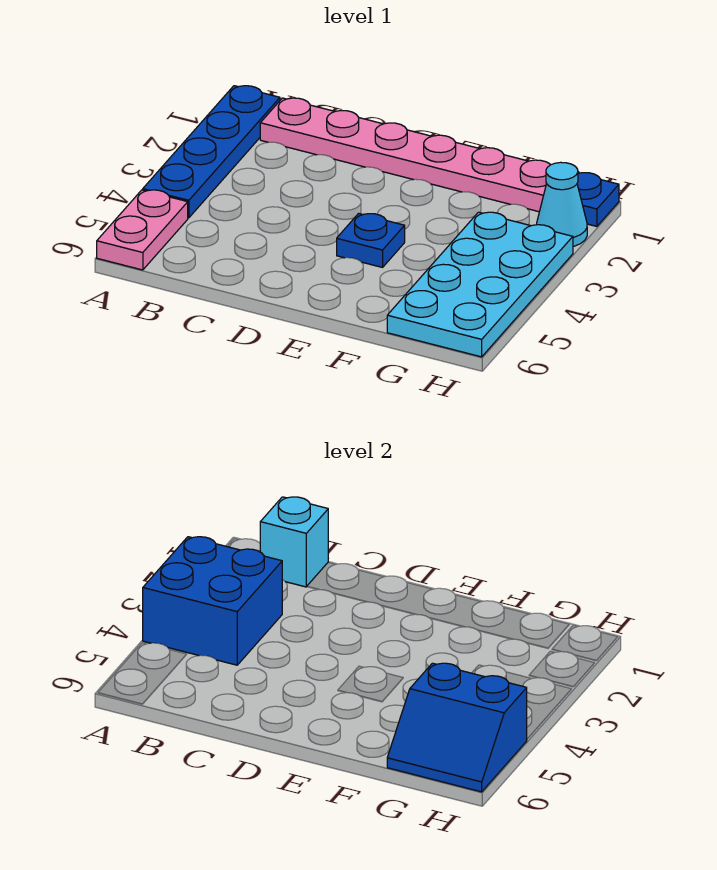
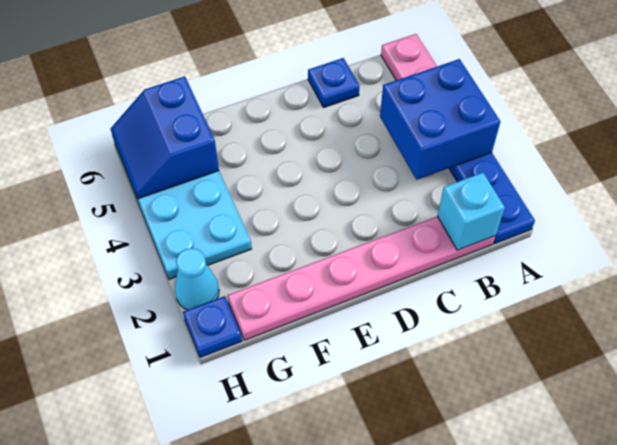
blue 1x1 plate [337,214,405,267] -> blue 1x1 plate moved to [308,58,360,108]
blue 2x2 slope [387,663,527,792] -> blue 2x2 slope turned to [110,76,219,199]

